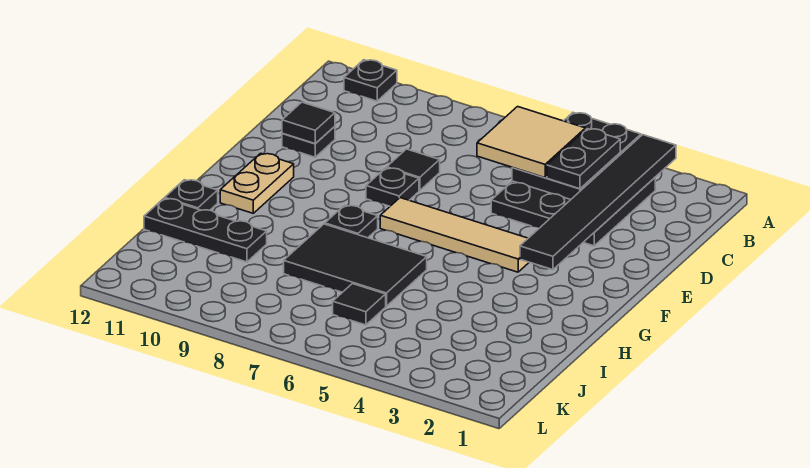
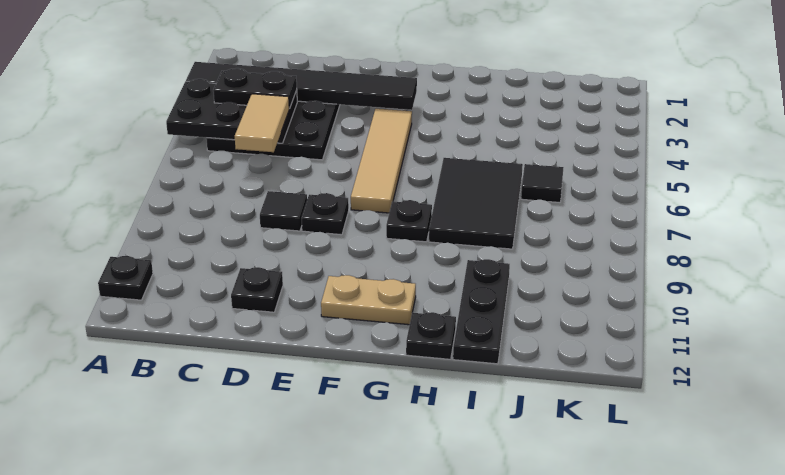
tan 2x2 tile [477,107,585,178] -> tan 1x2 tile [235,94,290,152]
black 1x1 tile [282,102,335,144] -> none

